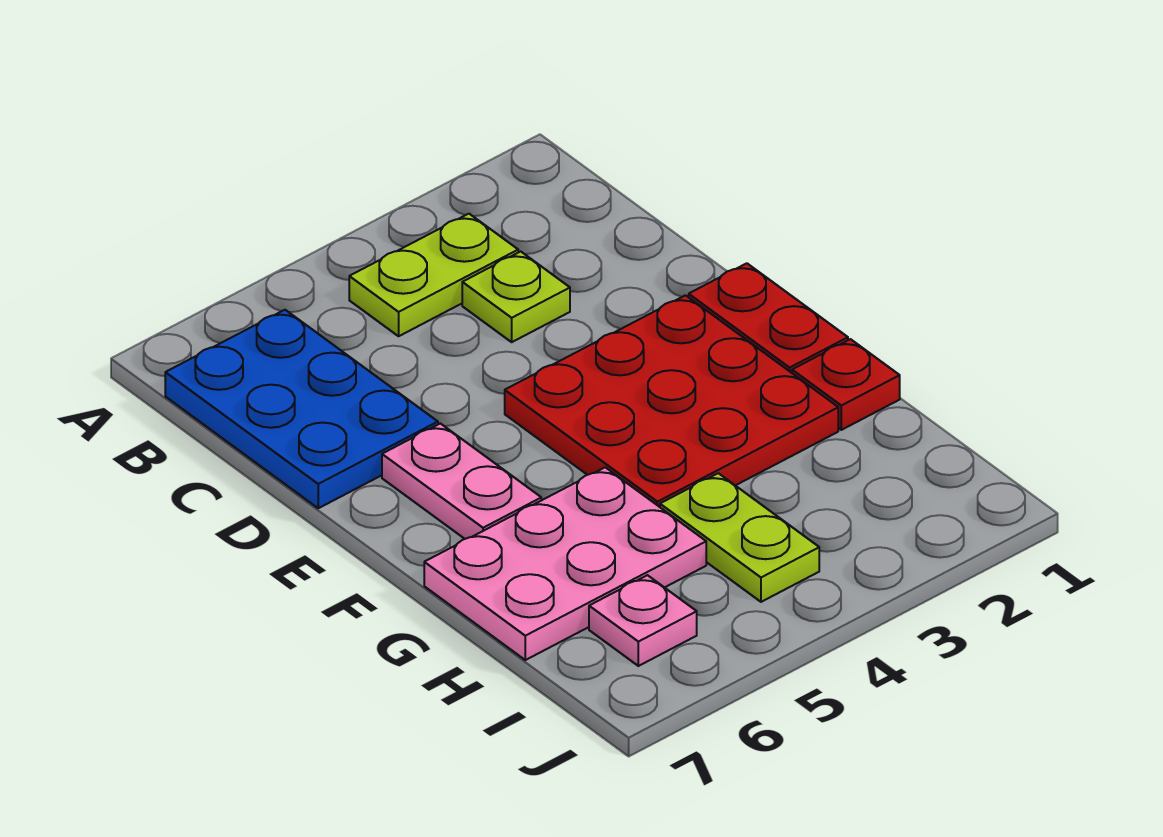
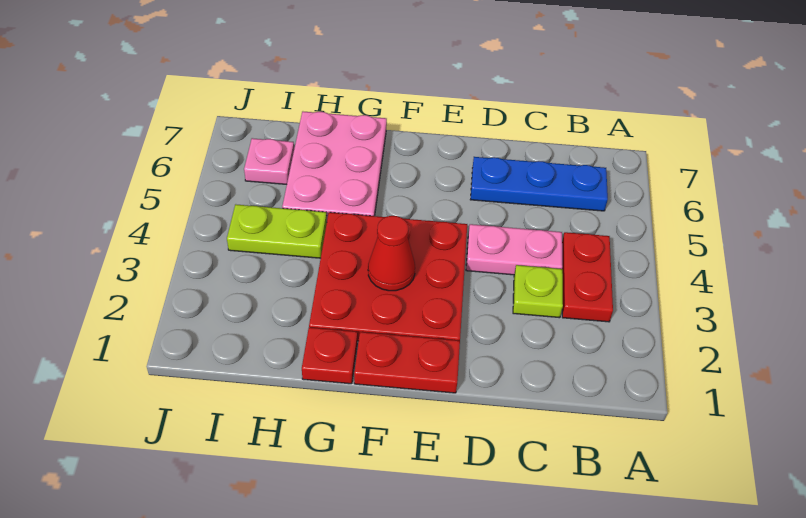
lime 1x2 plate [349,214,518,336] -> red 1x2 plate [562,232,613,322]
blue 2x3 plate [165,310,438,508] -> blue 1x3 plate [470,157,608,211]
pink 1x2 plate [382,423,541,539] -> pink 1x2 plate moved to [466,224,562,275]
none -> red 1x1 cone [368,216,415,291]

